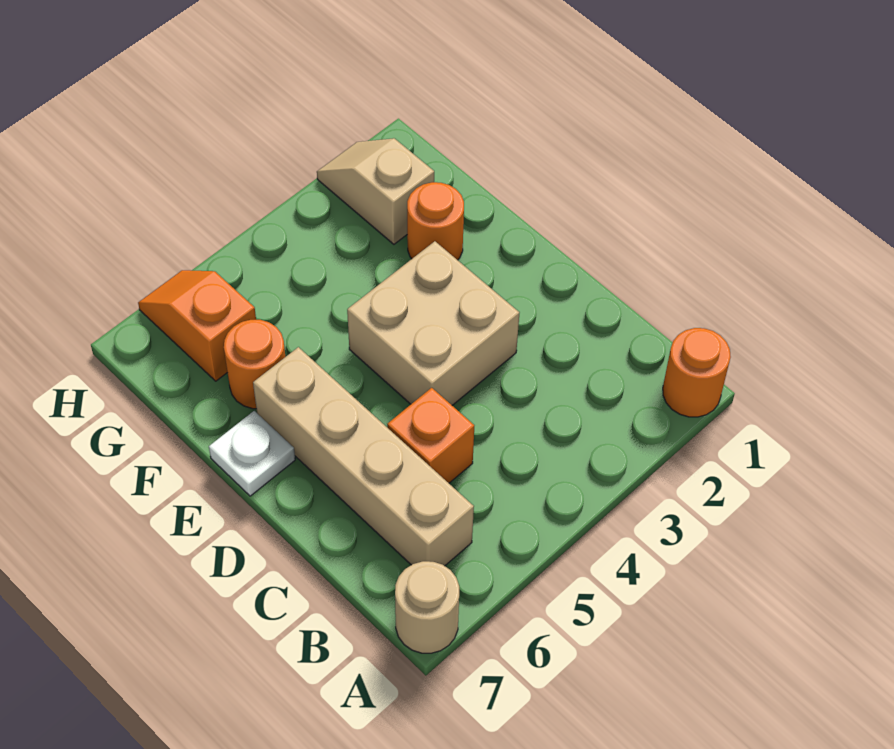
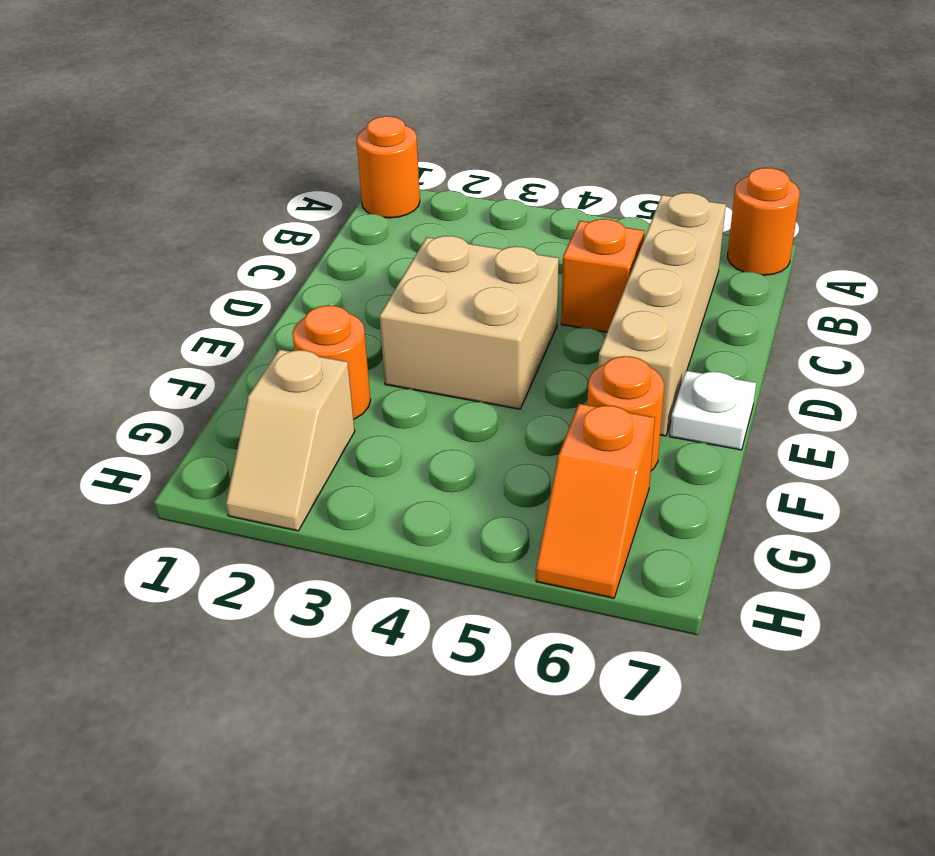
tan 1x1 round brick [395,561,459,653] -> orange 1x1 round brick [728,168,800,275]

